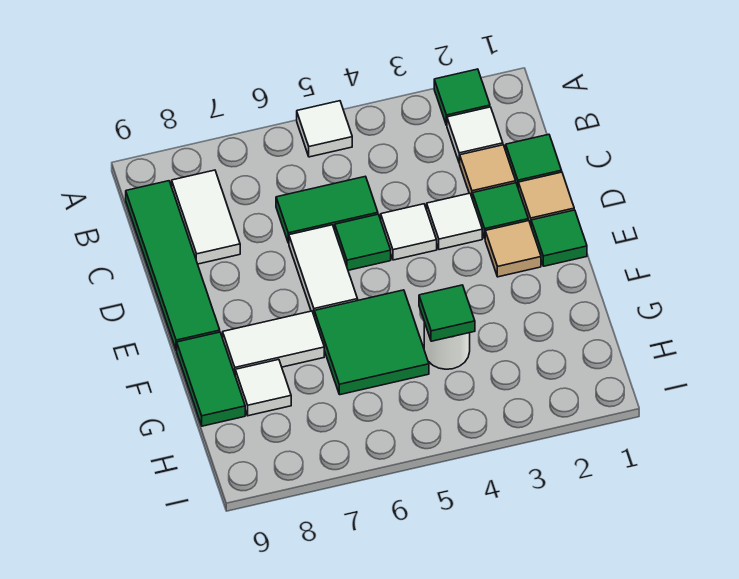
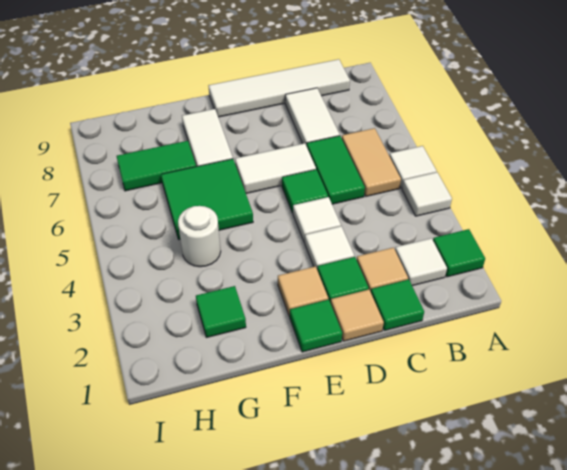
none -> tan 1x2 tile [342,128,401,196]
white 1x2 tile [172,170,240,264] -> white 1x2 tile turned to [285,88,340,146]
green 1x4 tile [126,181,220,351] -> white 1x4 tile [209,59,350,117]
green 1x2 tile [177,332,245,426] -> green 1x2 tile moved to [117,141,196,191]
green 1x1 tile [419,285,475,341] -> green 1x1 tile moved to [196,286,246,338]
white 1x1 tile [235,359,291,416] -> white 1x1 tile moved to [402,172,452,216]

